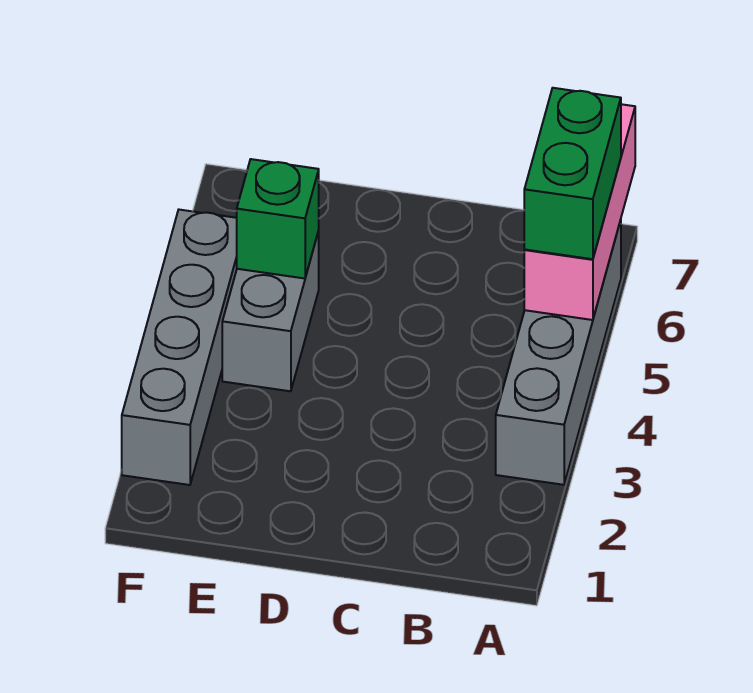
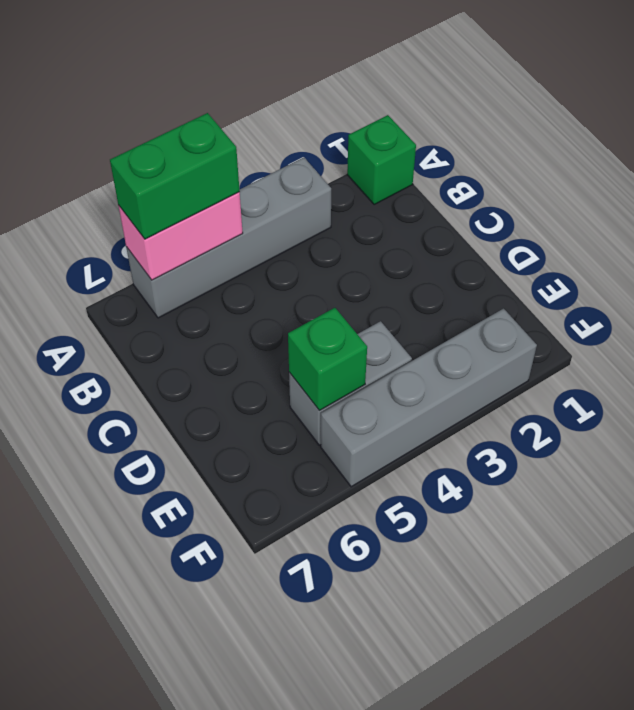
none -> green 1x1 brick [347,115,416,204]
pink 1x3 brick [524,104,635,320] -> pink 1x2 brick [118,192,243,280]

